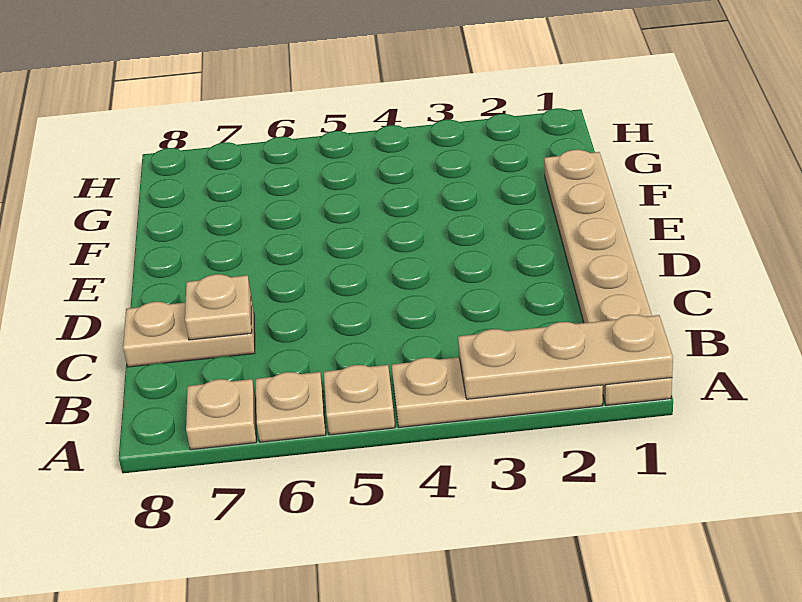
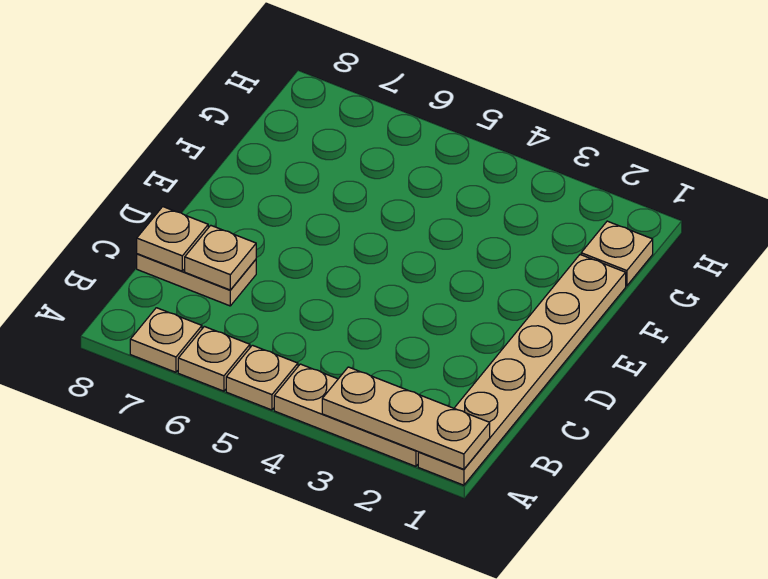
none -> tan 1x1 plate [137,207,208,271]
none -> tan 1x1 plate [581,221,653,286]

